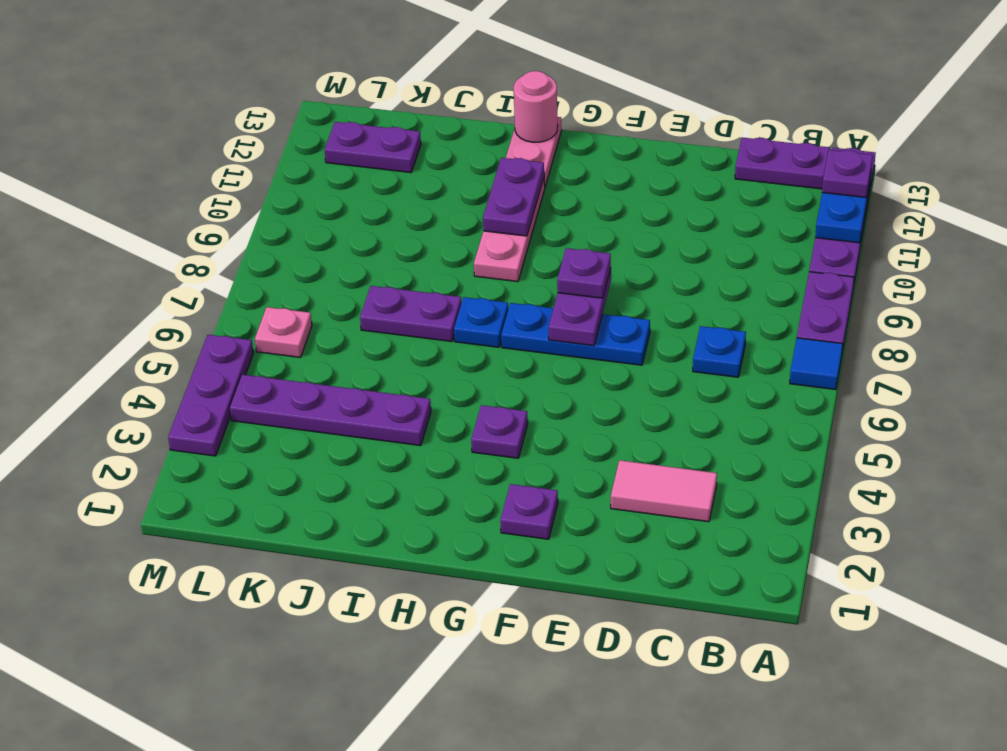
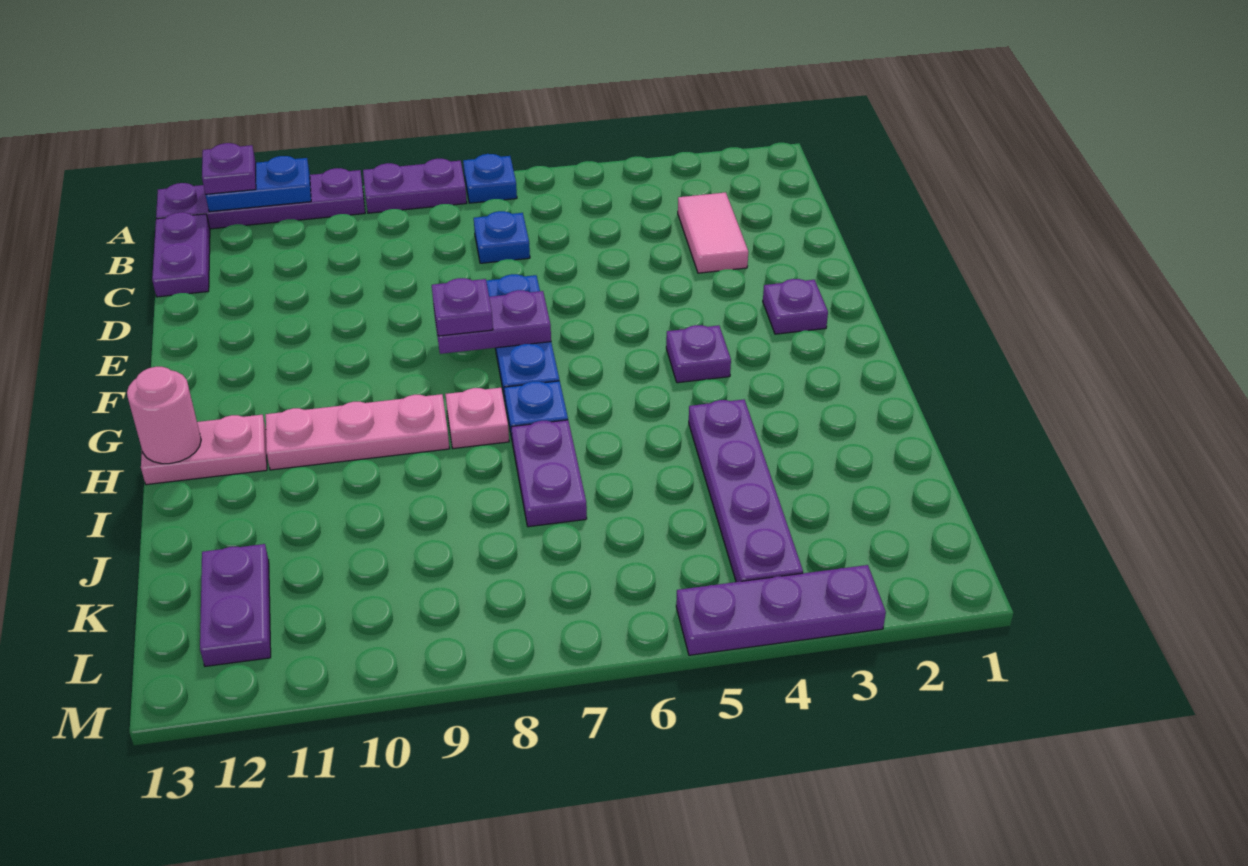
blue 1x1 tile [790,338,843,390] -> blue 1x1 plate [463,154,517,203]
purple 1x2 plate [483,158,544,236] -> none
pink 1x1 plate [255,307,312,358] -> pink 1x1 plate moved to [445,388,509,449]

